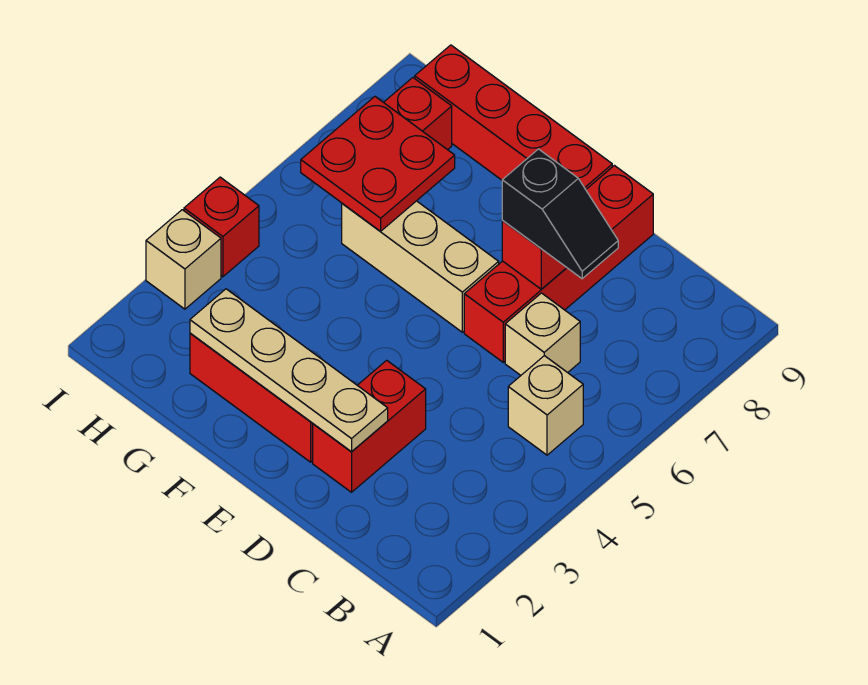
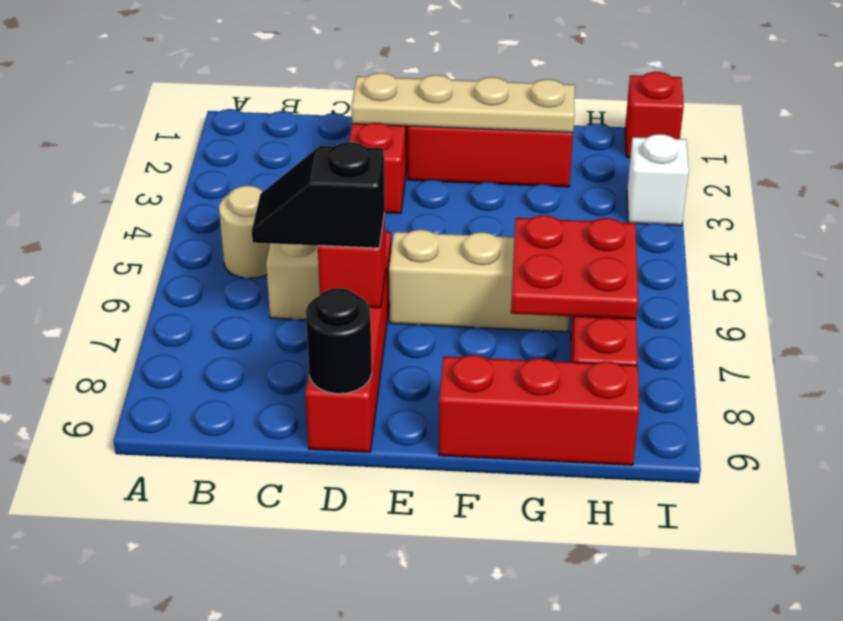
tan 1x1 brick [508,356,583,455] -> tan 1x1 round brick [219,186,270,278]
none -> black 1x1 round brick [306,288,372,394]
red 1x4 brick [415,45,612,189] -> red 1x3 brick [439,355,639,465]
tan 1x1 brick [146,210,221,309] -> white 1x1 brick [627,134,689,225]
red 1x1 brick [184,177,259,277] -> red 1x1 brick moved to [625,72,684,157]

